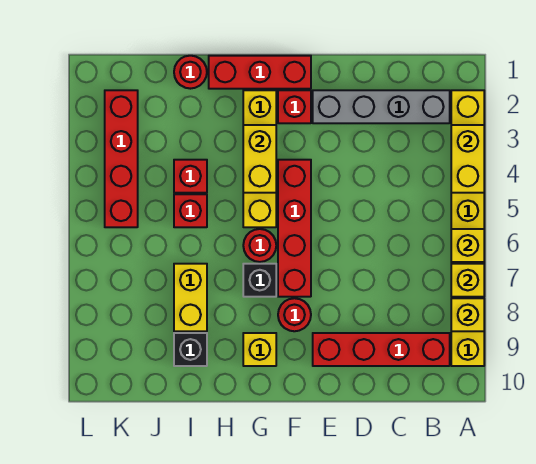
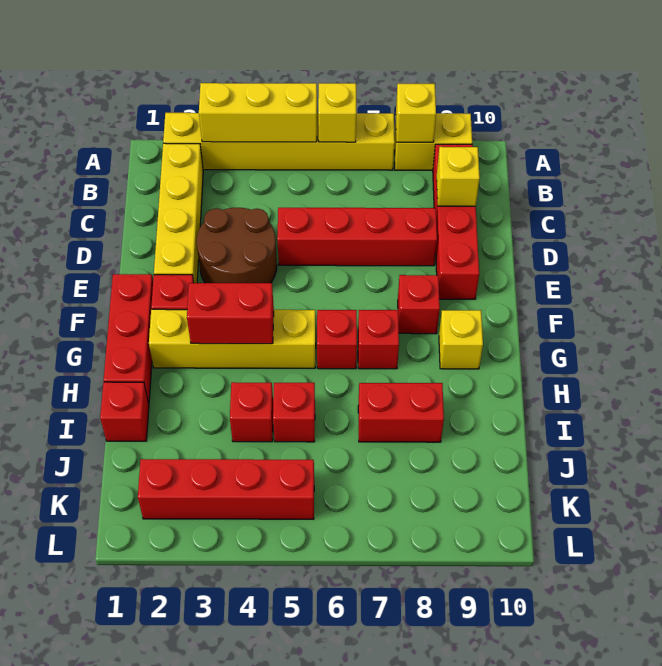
yellow 1x2 brick [451,125,484,193] -> yellow 1x3 brick [199,83,317,142]
yellow 1x1 brick [451,264,484,297] -> yellow 1x1 brick moved to [437,147,480,206]
grey 1x4 brick [313,90,450,123] -> yellow 1x4 brick [154,143,203,283]
none -> brown 2x2 round brick [197,208,277,283]
red 1x4 brick [278,160,311,297] -> red 1x4 brick moved to [277,208,437,266]
red 1x1 round brick [278,298,311,331] -> red 1x1 brick [398,275,440,334]
yellow 1x2 brick [243,125,276,193] -> red 1x2 brick [187,283,274,344]
red 1x1 round brick [243,229,276,262] -> red 1x1 brick [317,310,357,369]
black 1x1 brick [243,264,276,297] -> red 1x1 brick [358,310,399,369]
red 1x1 round brick [174,56,207,89] -> red 1x1 brick [100,382,149,441]
yellow 1x2 brick [174,264,207,331] -> red 1x2 brick [358,383,444,442]
black 1x1 brick [174,333,207,366] -> none

